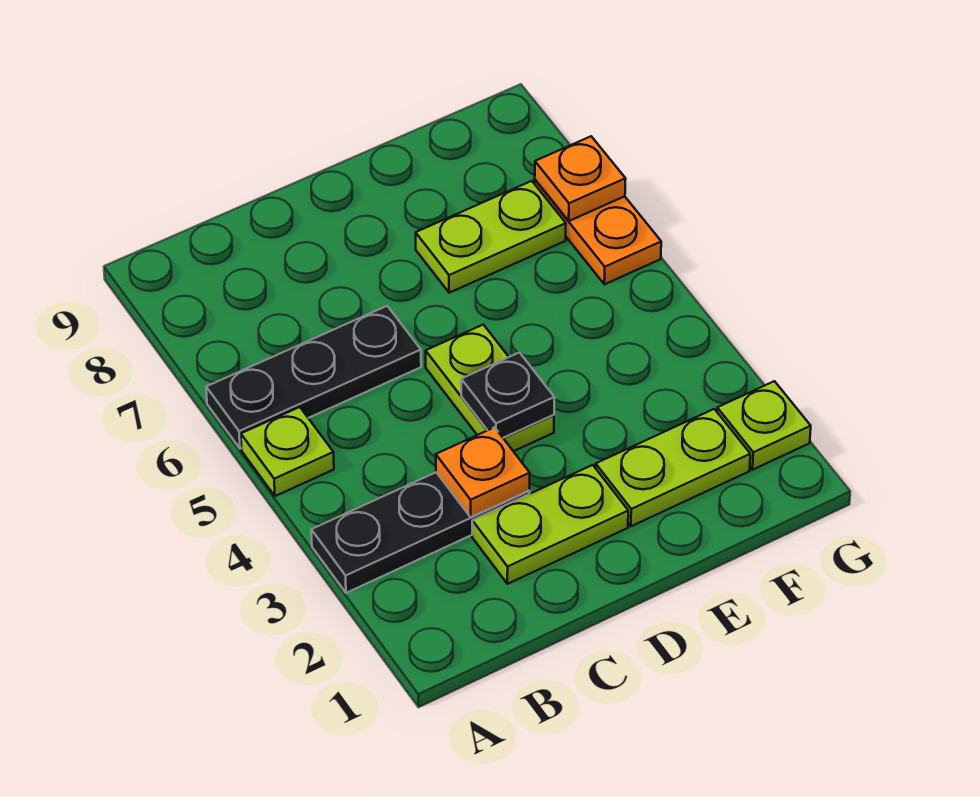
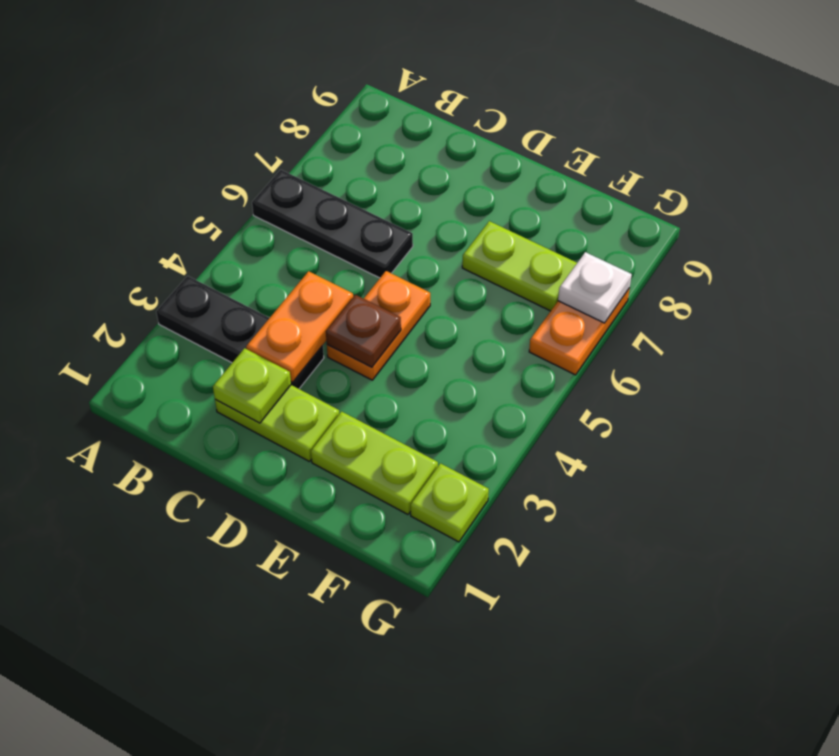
lime 1x1 plate [241,407,334,496] -> lime 1x1 plate moved to [213,348,291,423]
orange 1x1 plate [436,427,530,517] -> orange 1x2 plate [246,271,353,382]
lime 1x2 plate [426,325,554,451] -> orange 1x2 plate [327,271,430,380]
black 1x1 plate [461,353,554,438] -> brown 1x1 plate [326,295,401,367]
orange 1x1 plate [535,136,626,221] -> white 1x1 plate [558,252,632,323]

